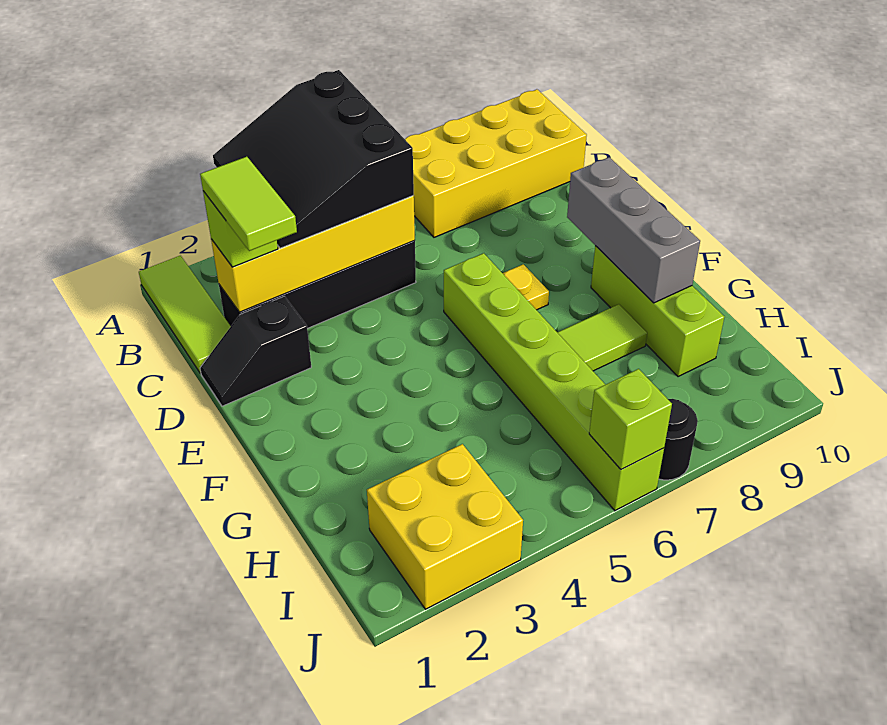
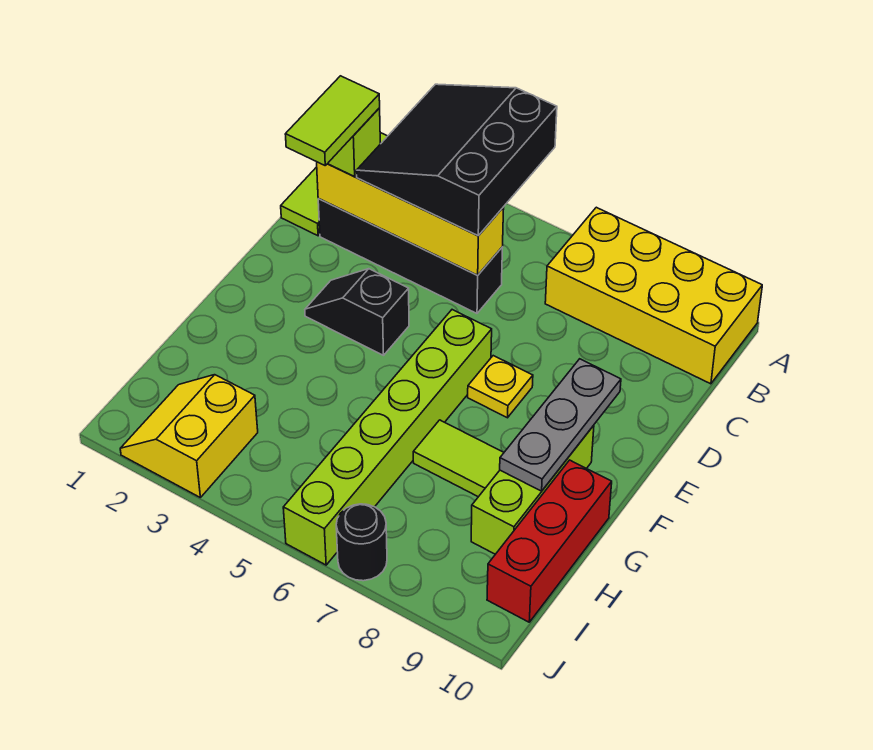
black 1x2 slope [200,296,311,406] -> black 1x2 slope moved to [305,269,409,355]
grey 1x3 brick [567,157,700,303] -> grey 1x3 plate [500,359,621,491]
none -> red 1x3 brick [487,460,612,622]
yellow 2x2 brick [367,444,523,609] -> yellow 2x2 slope [120,375,258,497]
lime 1x1 brick [589,369,672,469] -> none

